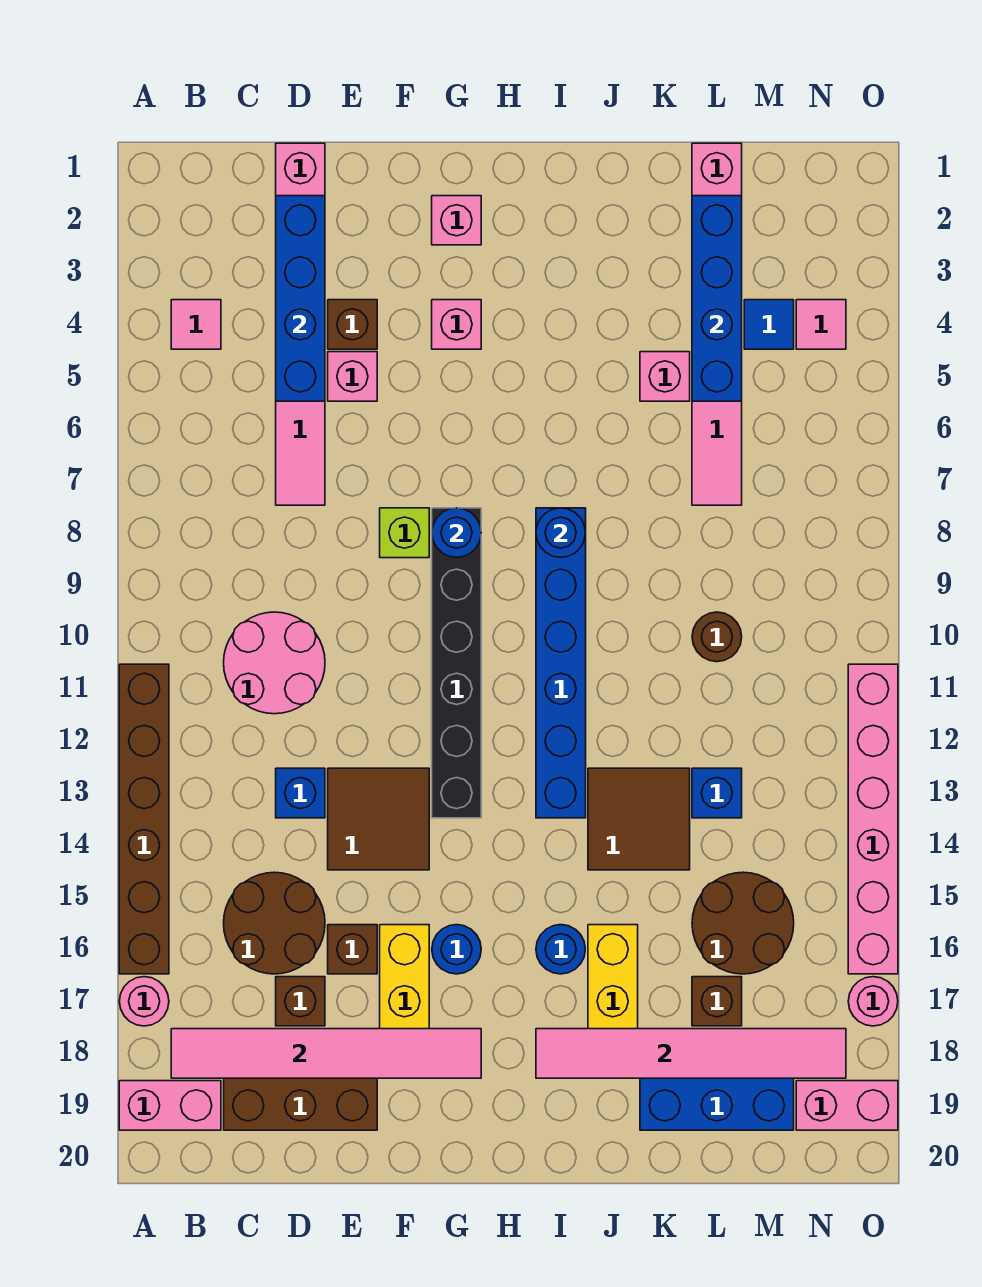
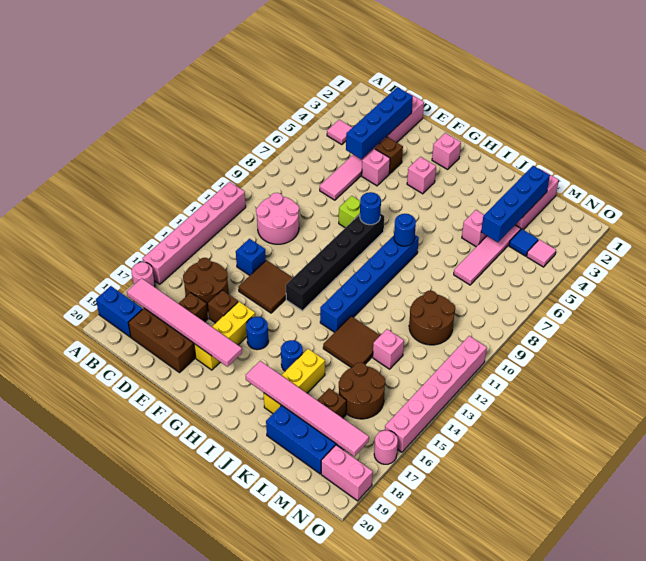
brown 1x6 brick [119,664,169,974] -> pink 1x6 brick [143,182,246,284]
pink 1x2 brick [119,1081,221,1130] -> blue 1x2 brick [96,286,143,337]
brown 1x1 round brick [692,612,742,662] -> brown 2x2 round brick [409,291,455,345]
blue 1x1 brick [692,768,742,818] -> pink 1x1 brick [373,329,404,369]

